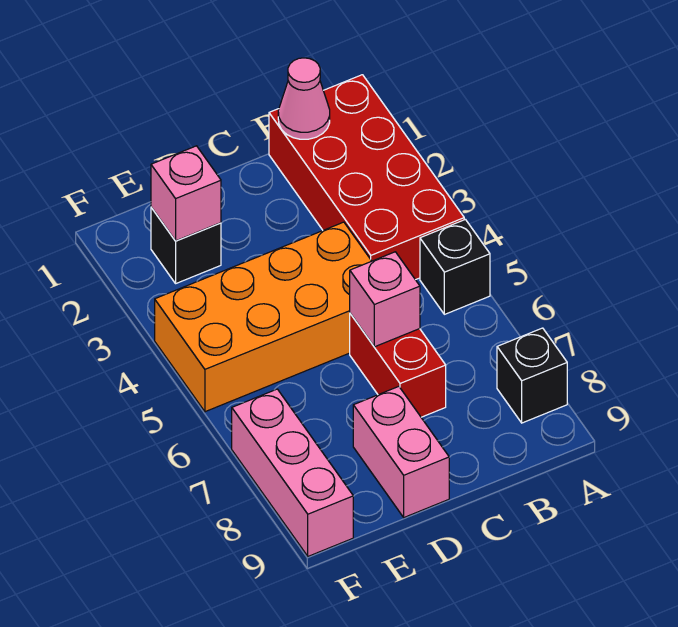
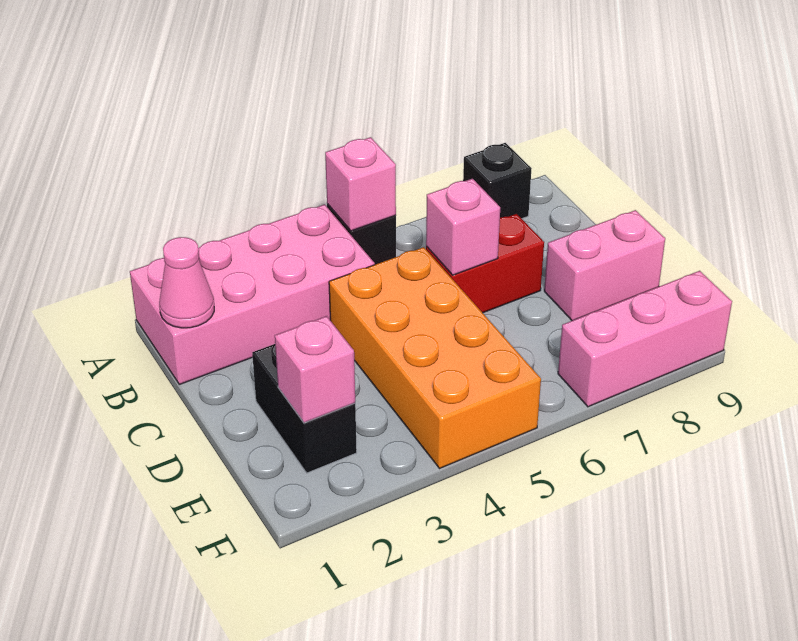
red 2x4 brick [269,75,464,280] -> pink 2x4 brick [130,204,375,384]
none -> pink 1x1 brick [325,137,396,231]
black 1x1 brick [151,207,221,283] -> black 1x2 brick [252,344,357,473]

